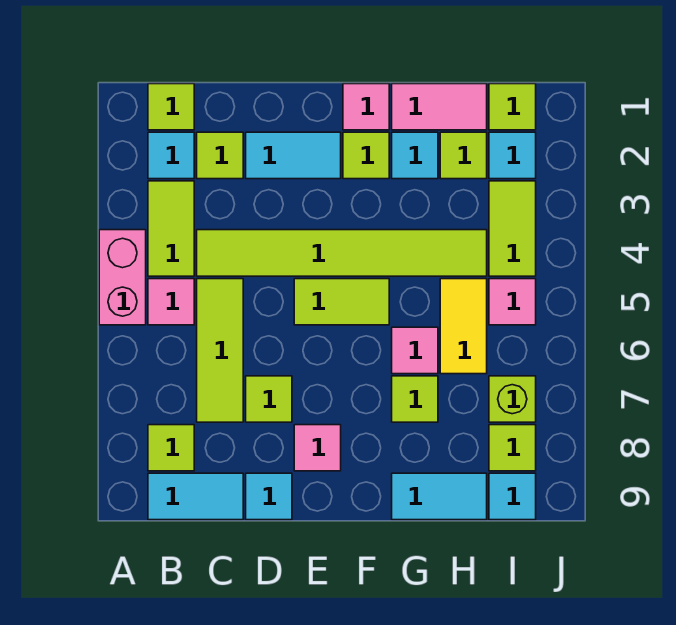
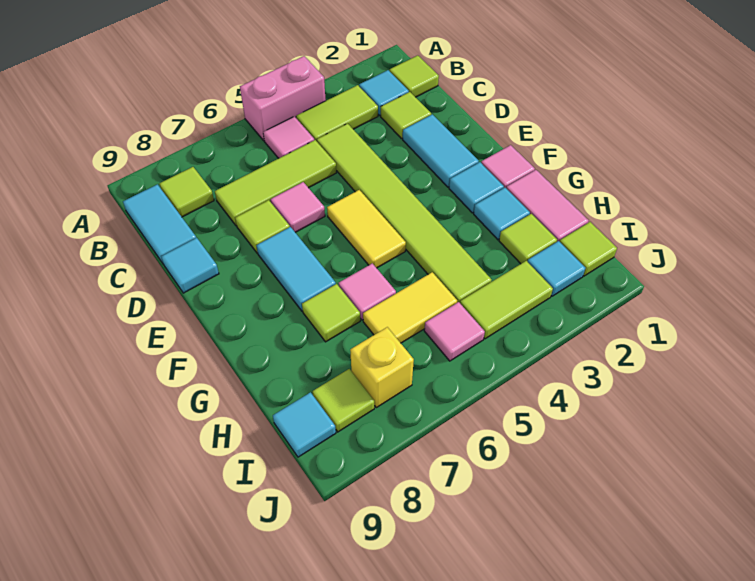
lime 1x2 tile [294,279,389,325] -> yellow 1x2 tile [327,190,406,268]
pink 1x1 tile [294,425,341,471] -> pink 1x1 tile moved to [271,182,325,232]
lime 1x1 tile [343,132,389,179] -> cyan 1x1 tile [449,162,504,213]
cyan 1x2 tile [392,473,487,520] -> cyan 1x2 tile moved to [257,227,336,311]
lime 1x1 brick [489,376,536,422] -> yellow 1x1 brick [350,327,414,408]

